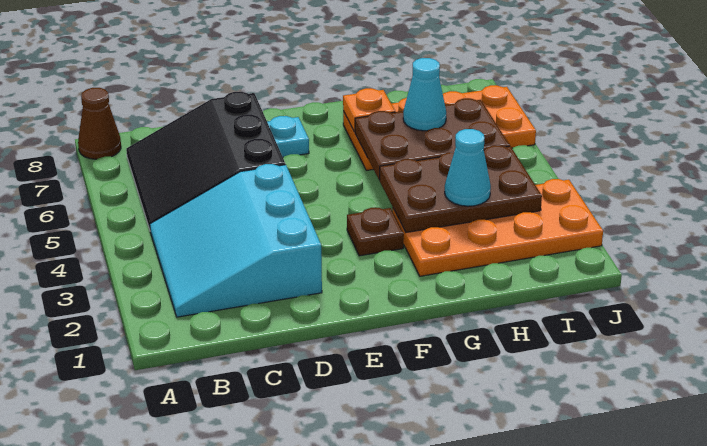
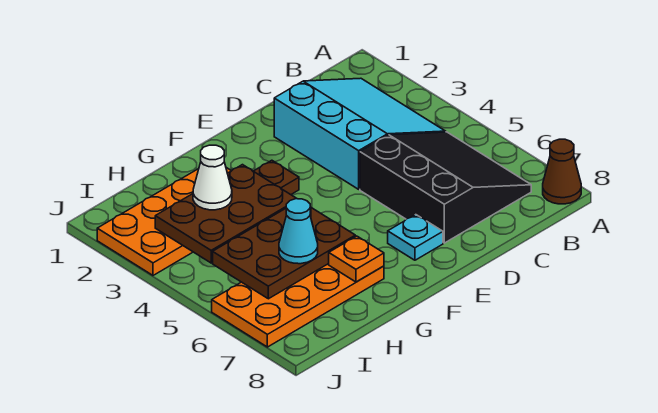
cyan 1x1 cone [445,129,491,206] -> white 1x1 cone [193,145,232,210]

